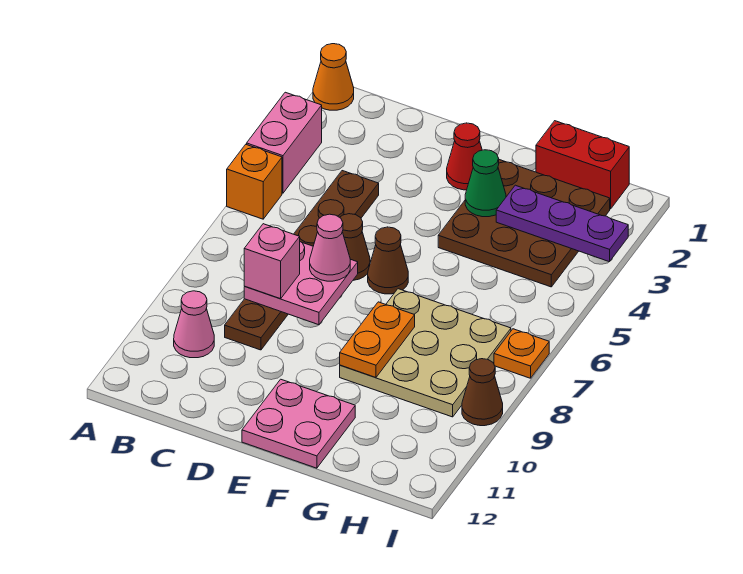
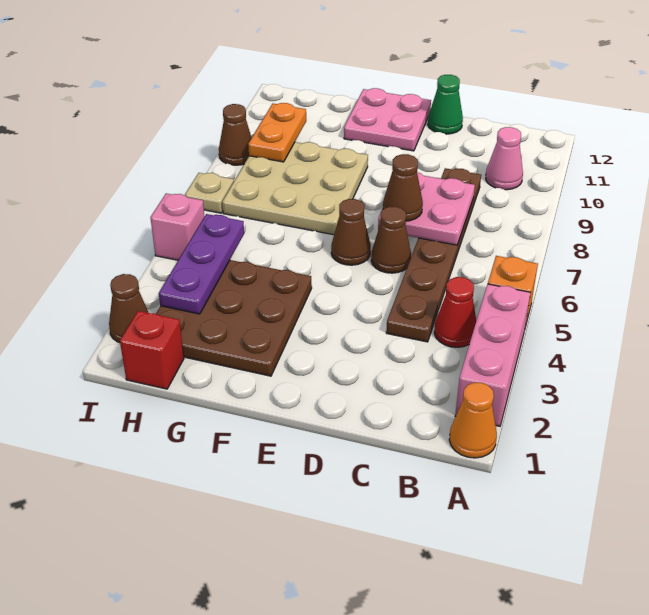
pink 1x2 brick [247,92,322,193] -> pink 1x3 brick [455,284,531,426]
pink 1x1 brick [244,224,300,299] -> pink 1x1 brick moved to [150,193,205,260]
pink 1x1 cone [310,214,350,281] -> brown 1x1 cone [383,154,423,221]
red 1x1 cone [447,123,482,190] -> red 1x1 cone moved to [434,277,476,347]
green 1x1 cone [465,150,506,217] -> green 1x1 cone moved to [428,75,463,134]
orange 1x2 plate [340,302,415,377] -> orange 1x2 plate moved to [248,103,306,162]
red 1x2 brick [536,121,629,209] -> red 1x1 brick [120,311,184,389]
purple 1x3 plate [496,185,628,262] -> purple 1x3 plate turned to [159,214,244,314]
none -> brown 1x1 cone [109,274,149,343]
orange 1x1 plate [494,329,549,378] -> tan 1x1 plate [185,173,234,213]

